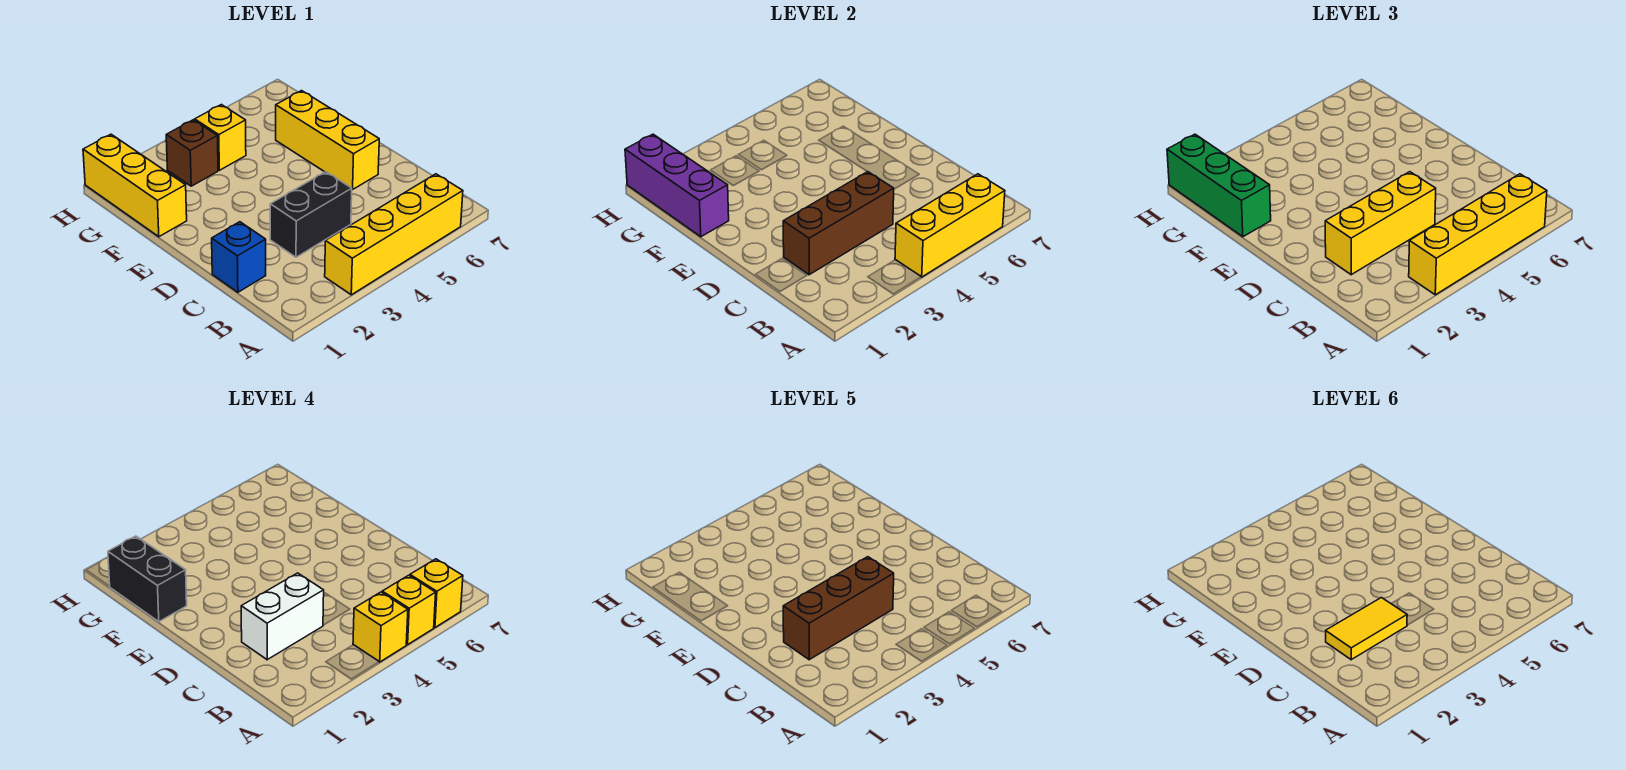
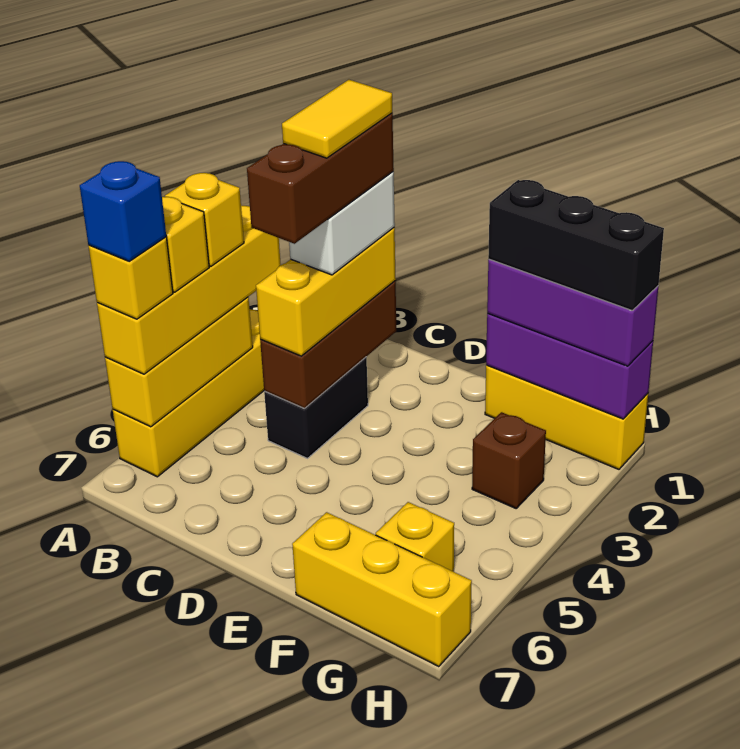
blue 1x1 brick [212,222,266,292] -> blue 1x1 brick moved to [80,161,166,261]
yellow 1x3 brick [276,91,379,189] -> yellow 1x3 brick moved to [292,512,472,666]
green 1x3 brick [1167,134,1271,237] -> purple 1x3 brick [487,259,658,366]
black 1x2 brick [108,536,187,622] -> black 1x3 brick [488,180,664,310]
yellow 1x1 brick [195,105,246,170] -> yellow 1x1 brick moved to [376,502,454,572]

